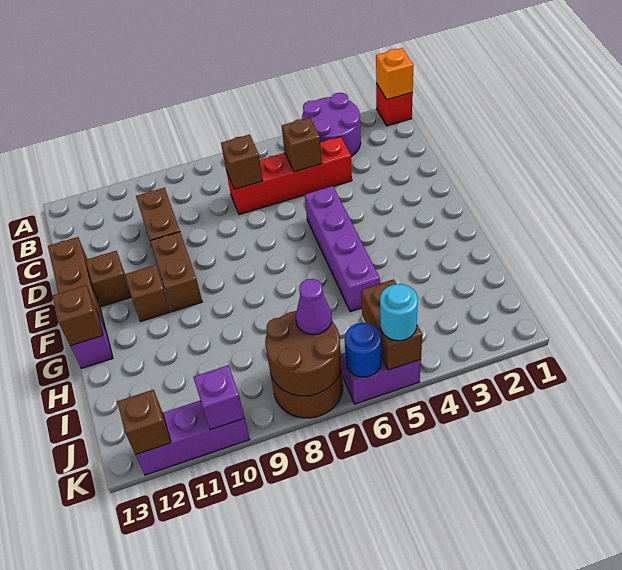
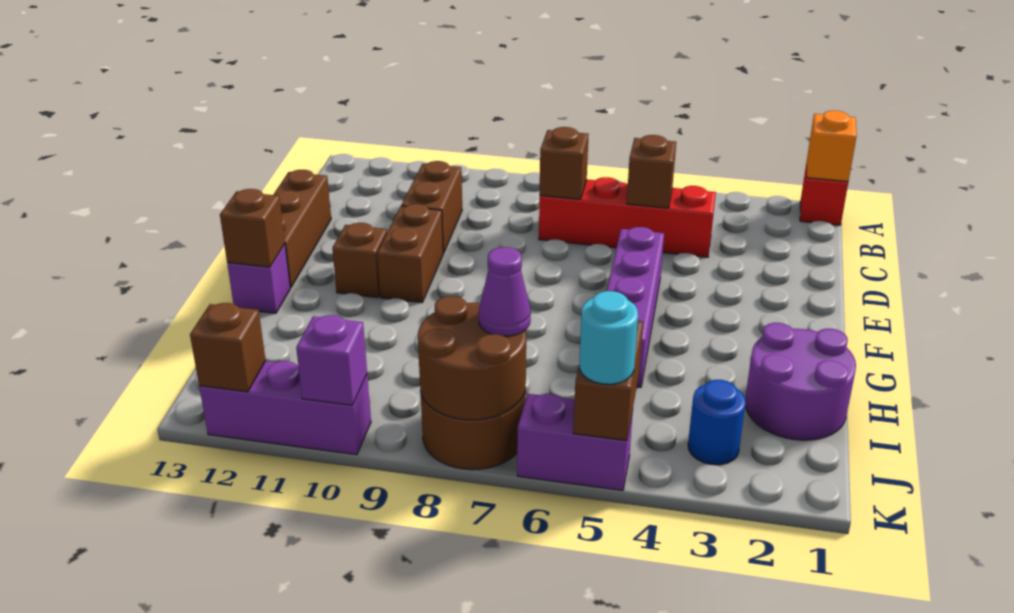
purple 2x2 round brick [302,93,361,157] -> purple 2x2 round brick moved to [745,323,856,440]
brown 1x1 brick [86,251,131,306] -> none
blue 1x1 round brick [345,323,381,377] -> blue 1x1 round brick moved to [688,380,746,465]

